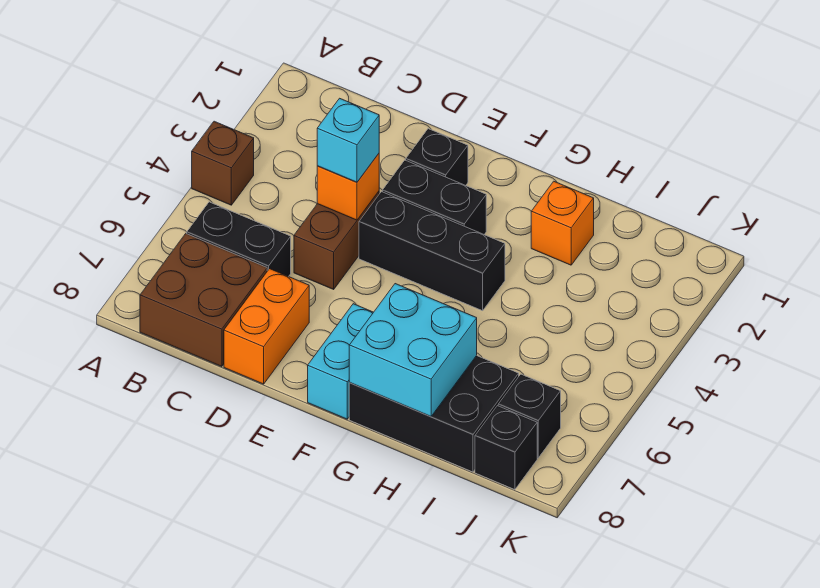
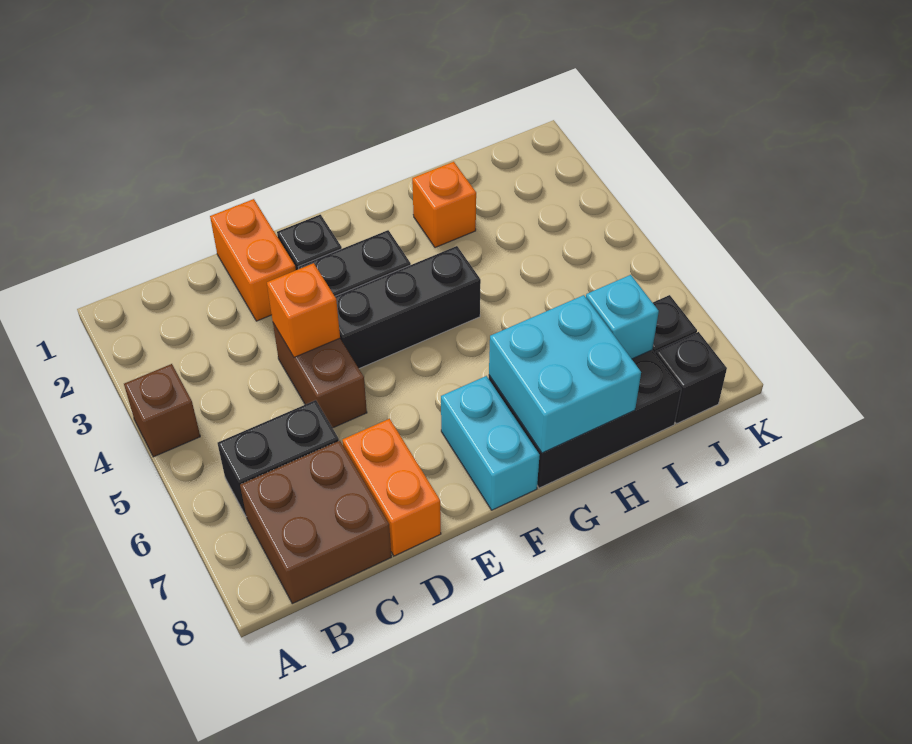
none -> orange 1x2 brick [210,199,296,321]
cyan 1x1 brick [317,98,379,182] -> cyan 1x1 brick moved to [586,275,659,359]

